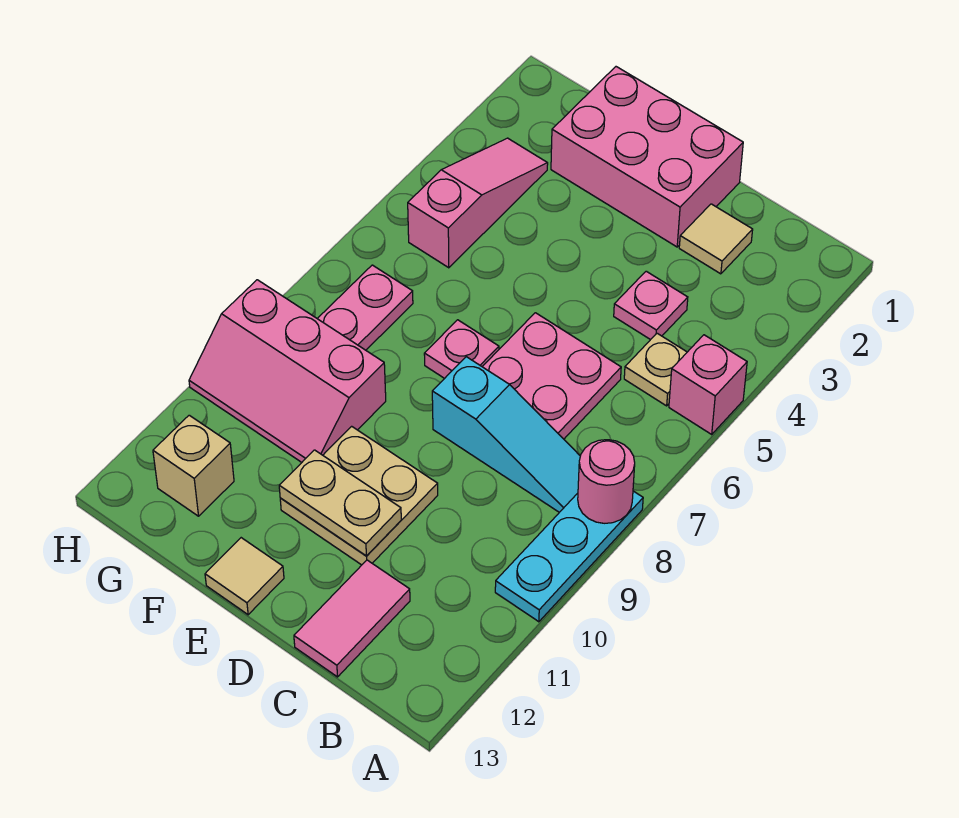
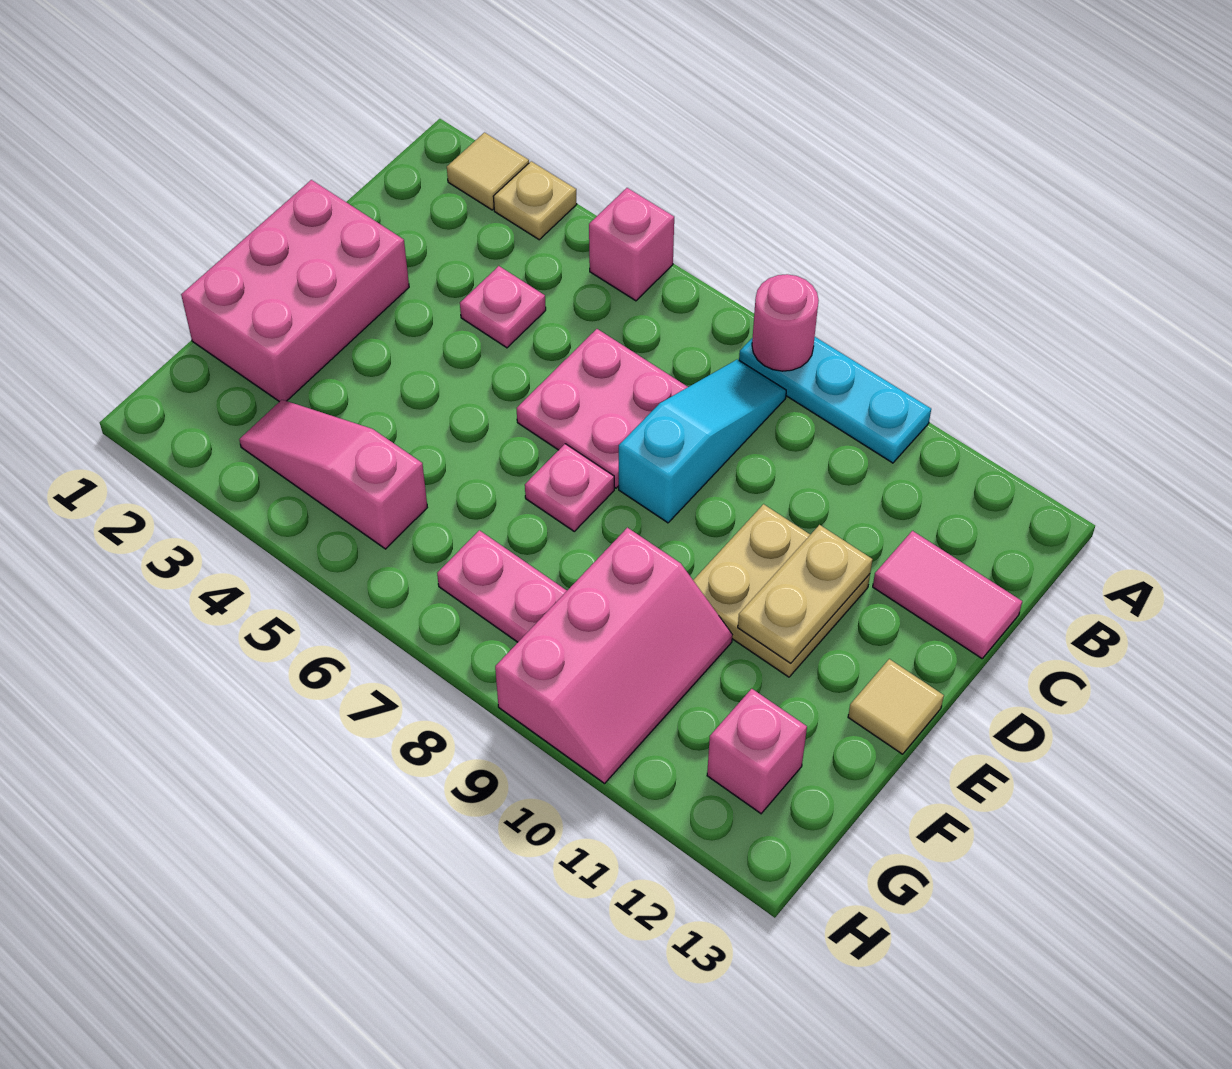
tan 1x1 plate [624,333,687,406] -> tan 1x1 plate moved to [493,161,577,240]
tan 1x1 tile [679,204,753,274] -> tan 1x1 tile moved to [447,133,529,210]
tan 1x1 brick [153,415,234,516] -> pink 1x1 brick [707,689,807,814]

